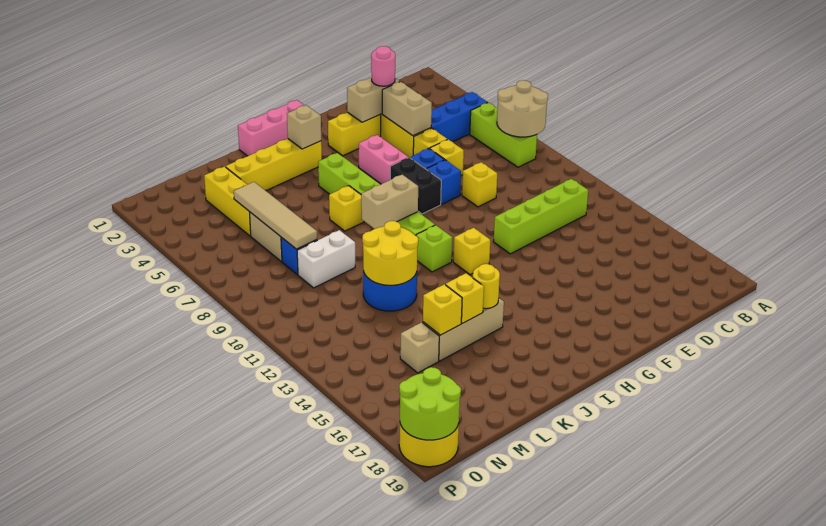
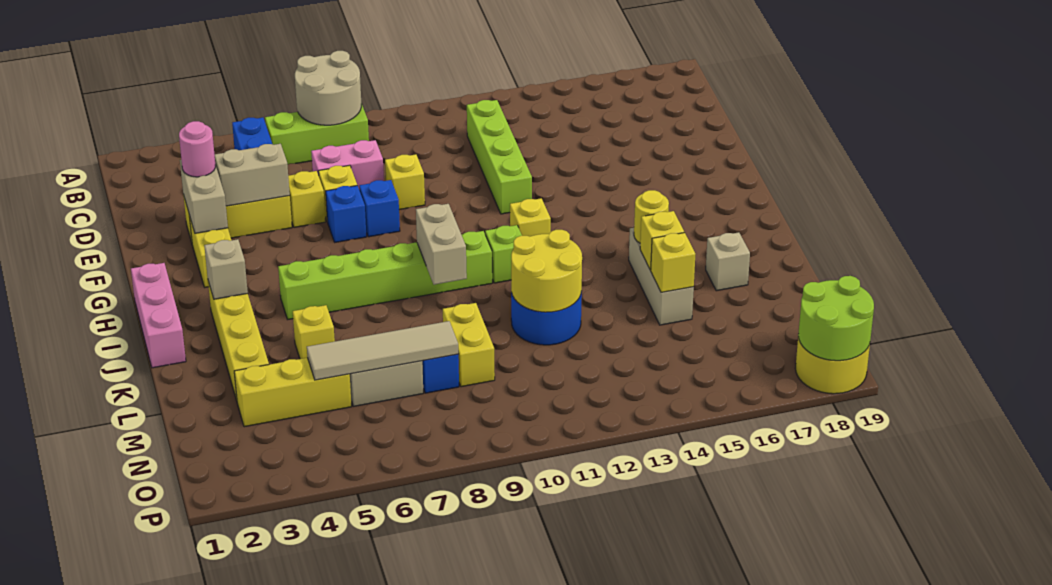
pink 1x2 brick [359,135,408,184] -> pink 1x2 brick moved to [311,140,384,188]
black 1x2 brick [390,158,441,214] -> none
yellow 1x1 brick [329,186,364,231] -> yellow 1x1 brick moved to [293,305,335,359]
white 1x2 brick [297,230,355,288] -> yellow 1x2 brick [443,303,495,387]
tan 1x1 brick [400,322,439,373] -> tan 1x1 brick moved to [706,232,750,291]

